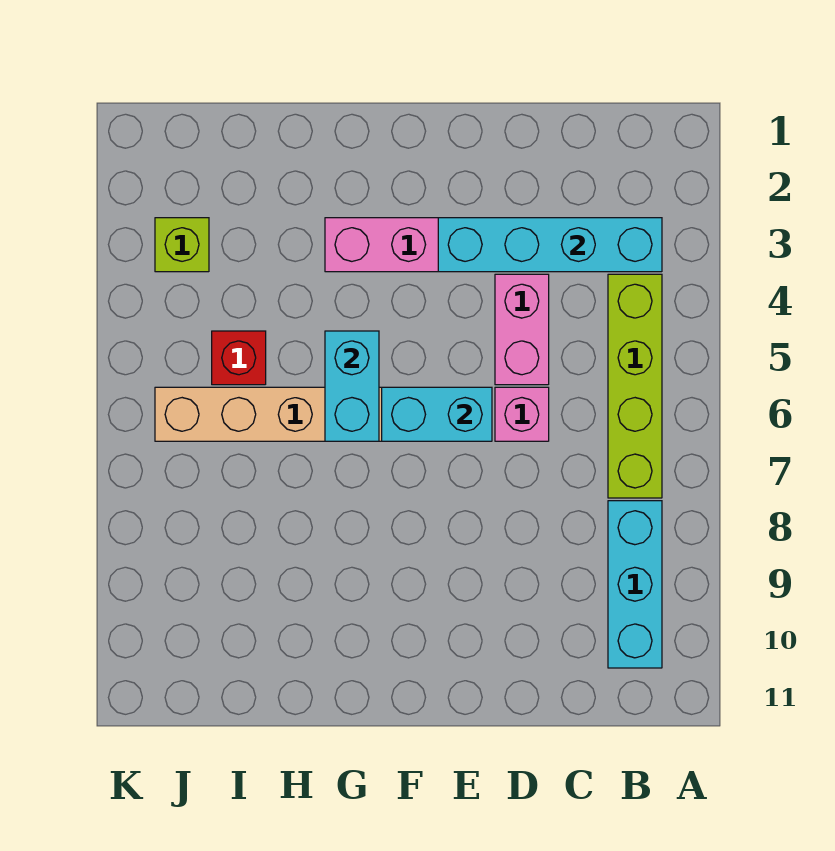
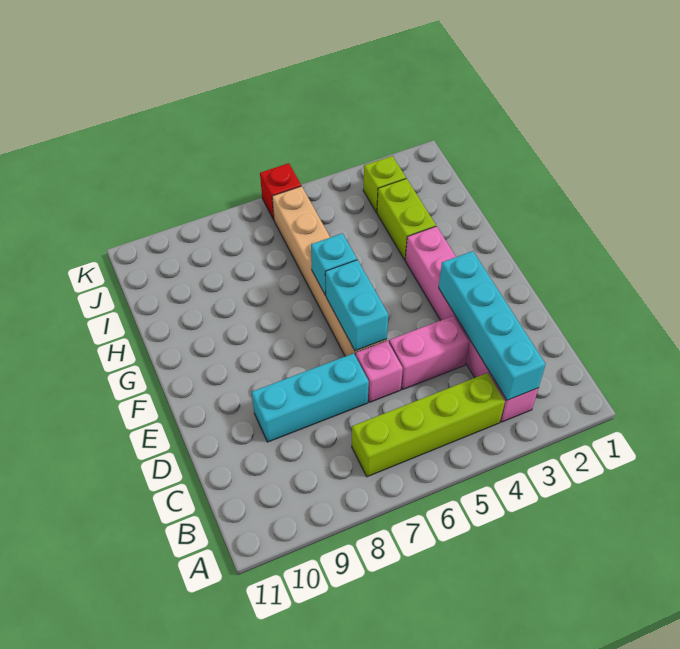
cyan 1x3 brick [608,501,662,668] -> cyan 1x3 brick moved to [252,353,369,442]
cyan 1x2 brick [325,331,379,441] -> cyan 1x1 brick [311,233,357,295]
none -> lime 1x2 brick [377,179,436,260]
red 1x1 brick [212,331,266,385] -> red 1x1 brick moved to [260,163,301,220]

